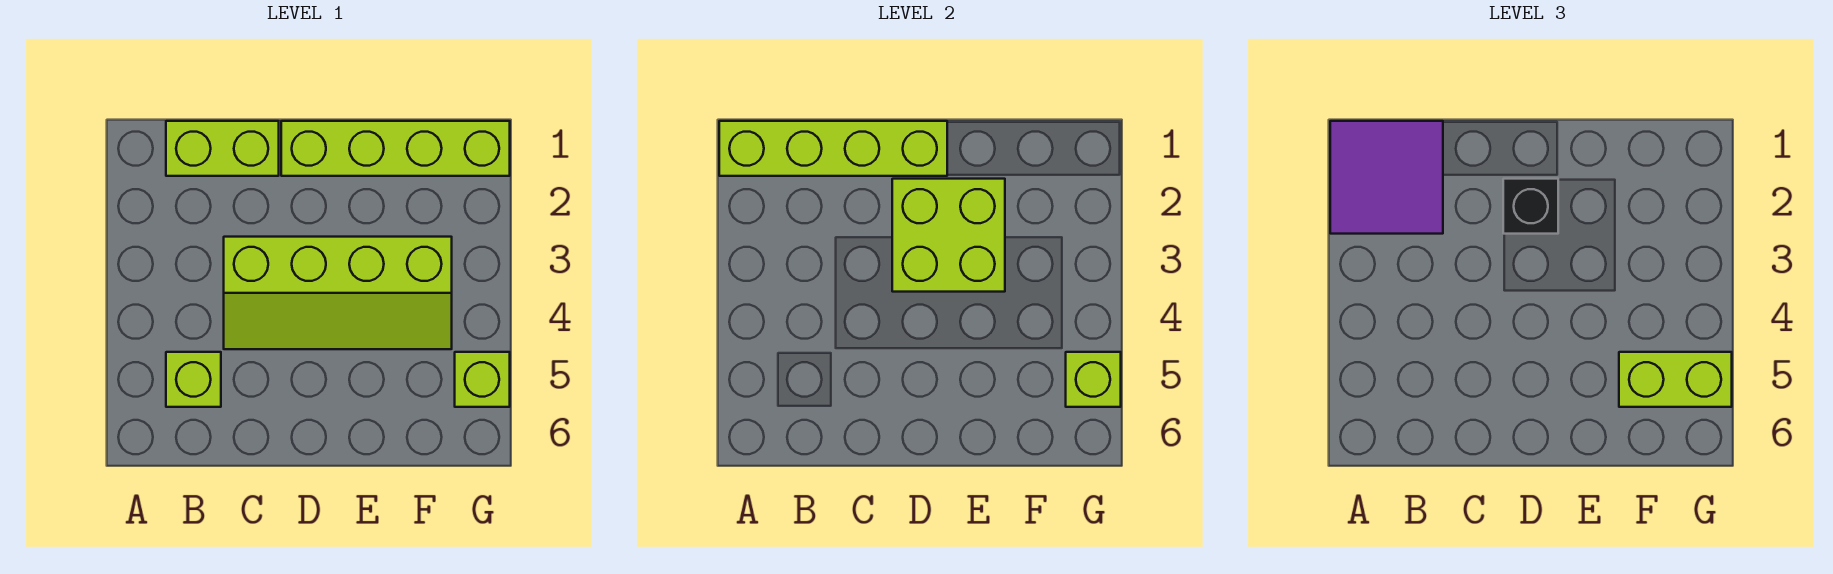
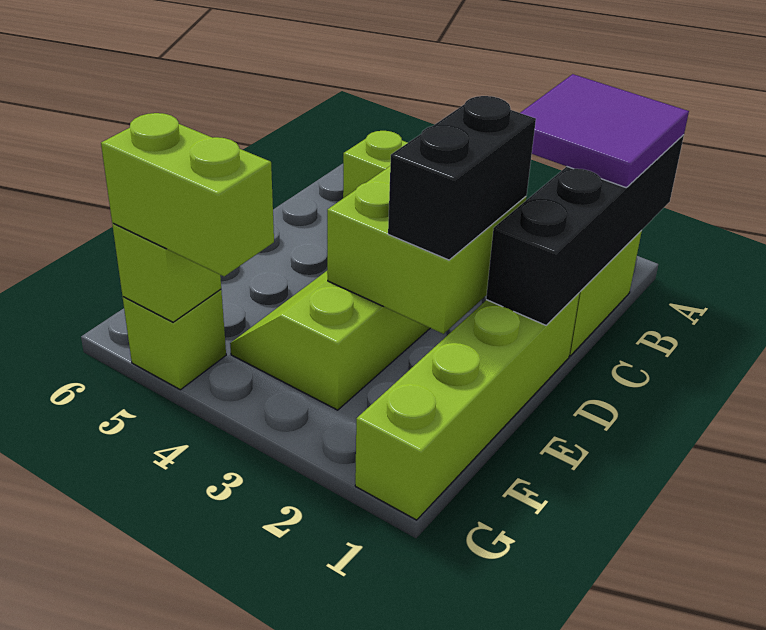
lime 1x4 brick [719,121,947,176] -> black 1x4 brick [486,135,684,325]
black 1x1 brick [1503,179,1558,234] -> black 1x2 brick [388,96,536,260]
lime 1x2 brick [1619,352,1732,407] -> lime 1x2 brick turned to [101,113,274,276]

